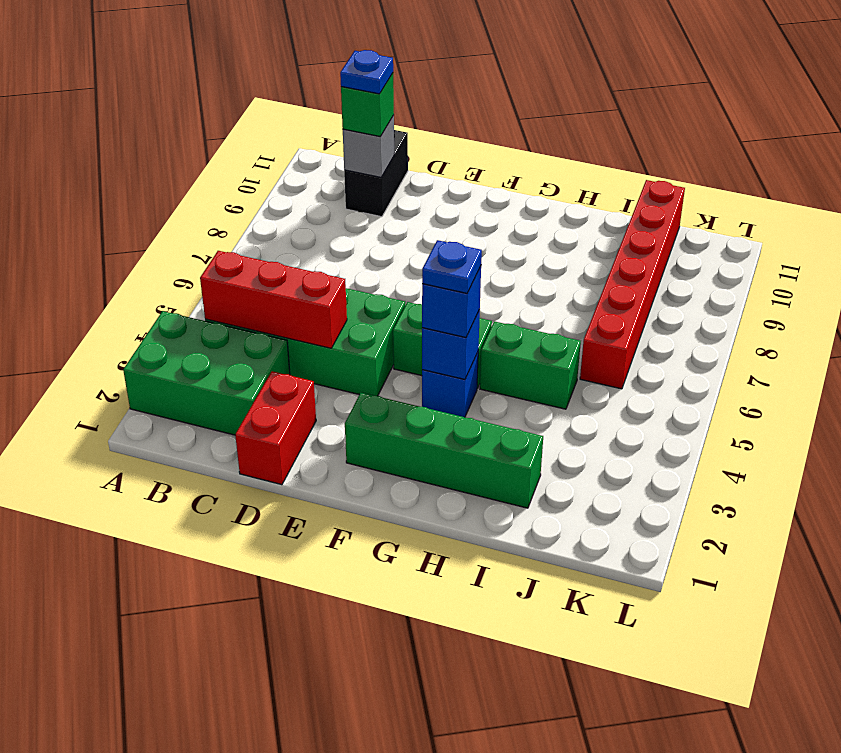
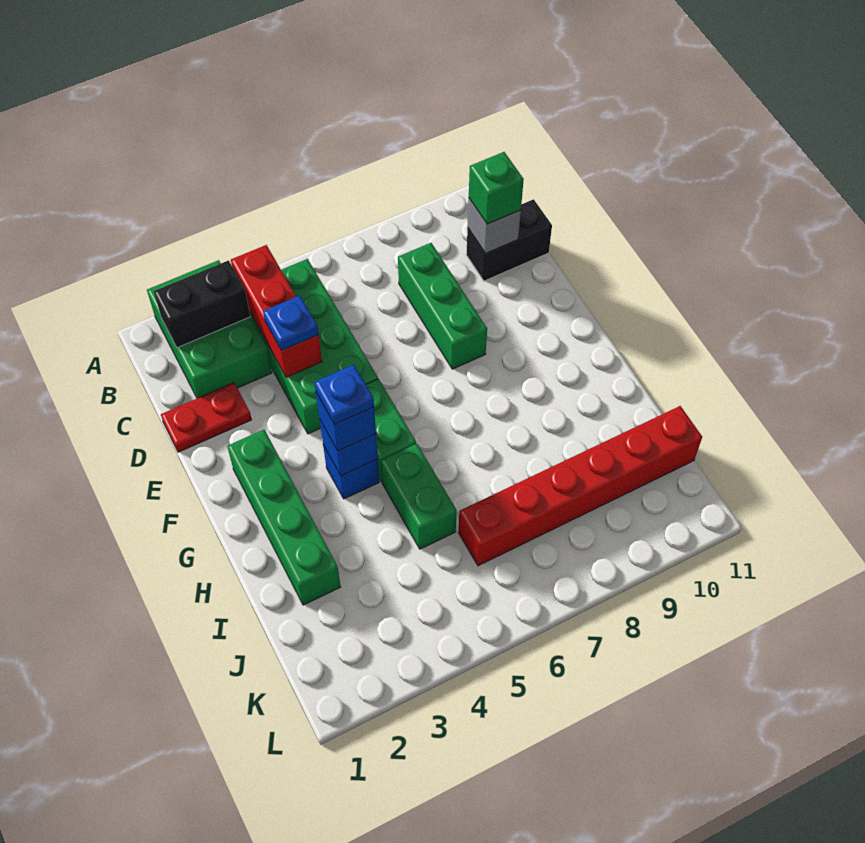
none -> black 1x2 brick [154,260,250,348]
none -> green 1x3 brick [398,243,487,369]
blue 1x1 plate [340,50,393,94] -> blue 1x1 plate moved to [263,296,319,350]
red 1x2 brick [235,371,316,485] -> red 1x2 plate [161,383,252,452]

